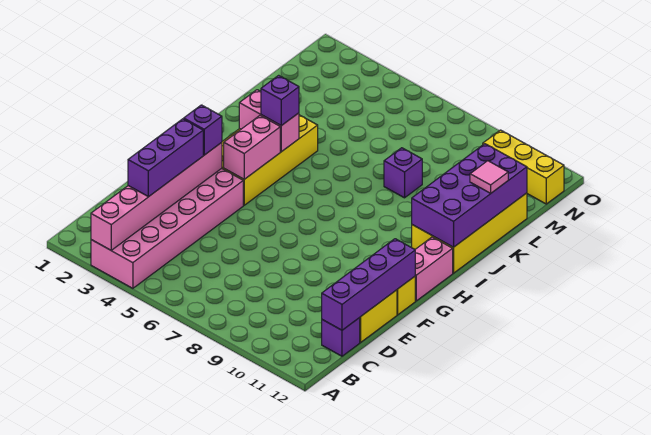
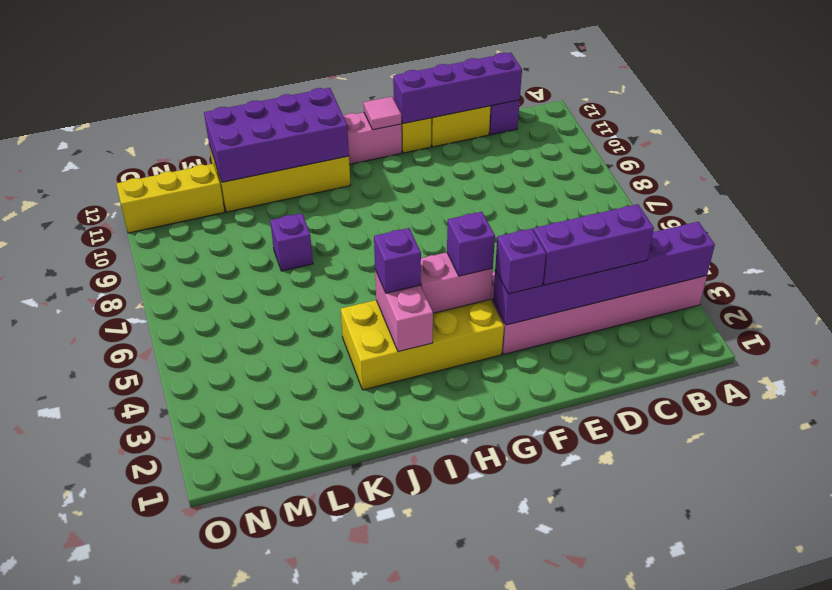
pink 1x6 brick [91,142,222,250] -> purple 1x6 brick [493,222,715,325]
none -> purple 1x1 brick [447,212,495,276]
pink 1x1 tile [470,161,508,193] -> pink 1x1 tile moved to [364,97,402,130]
yellow 1x3 brick [483,130,564,204] -> yellow 1x3 brick turned to [116,164,225,233]

